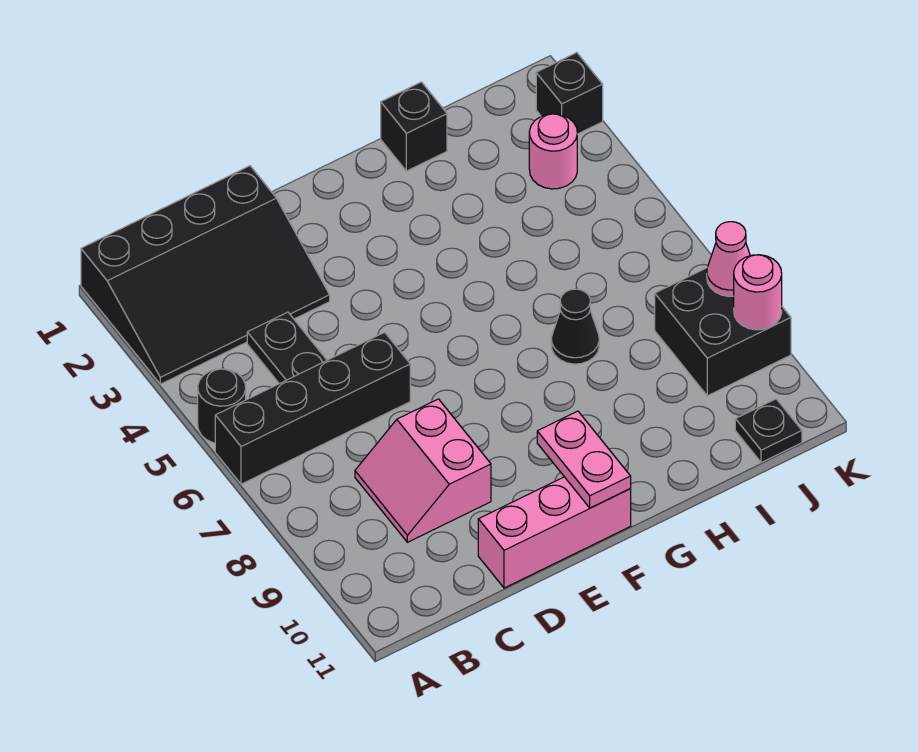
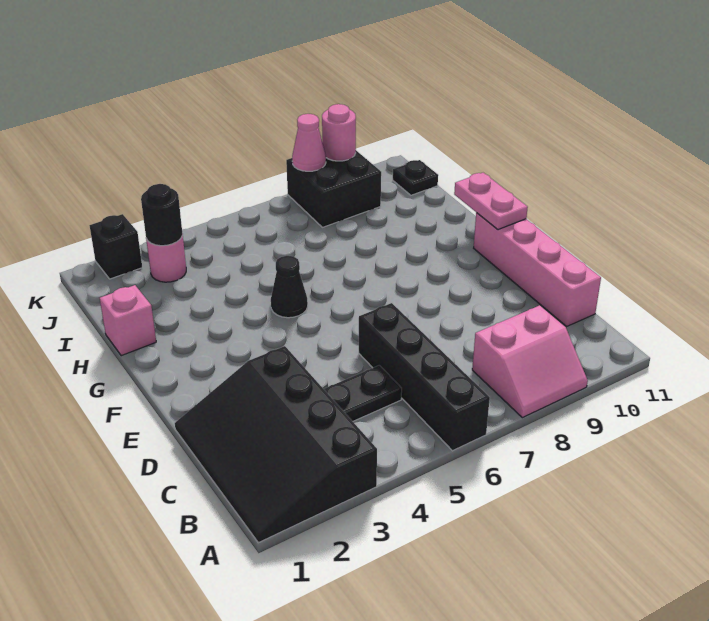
black 3x4 slope [81,166,330,384] -> black 3x4 slope turned to [175,346,377,543]
black 1x1 round brick [198,369,246,443] -> black 1x1 round brick moved to [141,184,182,246]
pink 2x2 slope [355,399,491,542] -> pink 2x2 slope moved to [472,305,588,418]
pink 1x3 brick [478,477,631,588] -> pink 1x4 brick [474,213,601,326]
pink 1x2 plate [537,411,631,508] -> pink 1x2 plate turned to [454,173,528,230]
black 1x1 brick [381,82,447,171] -> pink 1x1 brick [100,285,156,356]
black 1x1 cone [551,289,599,364] -> black 1x1 cone moved to [271,256,308,318]

